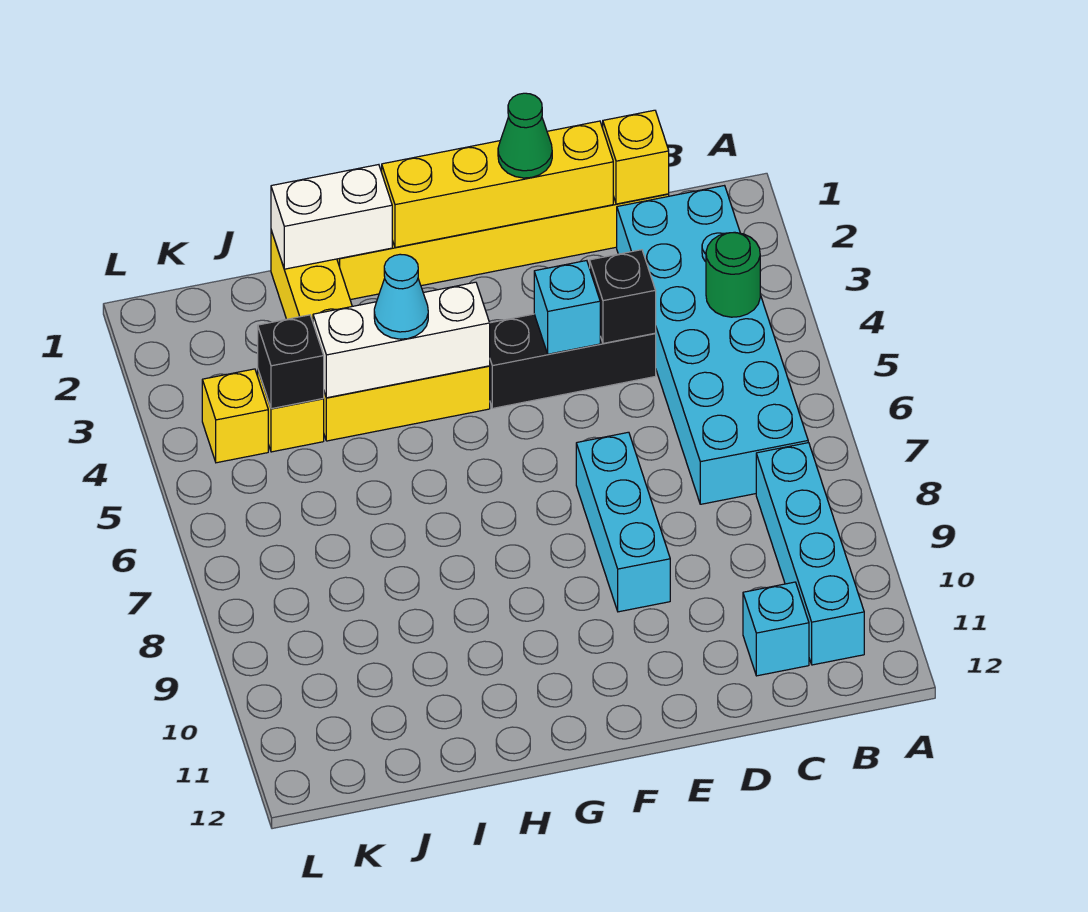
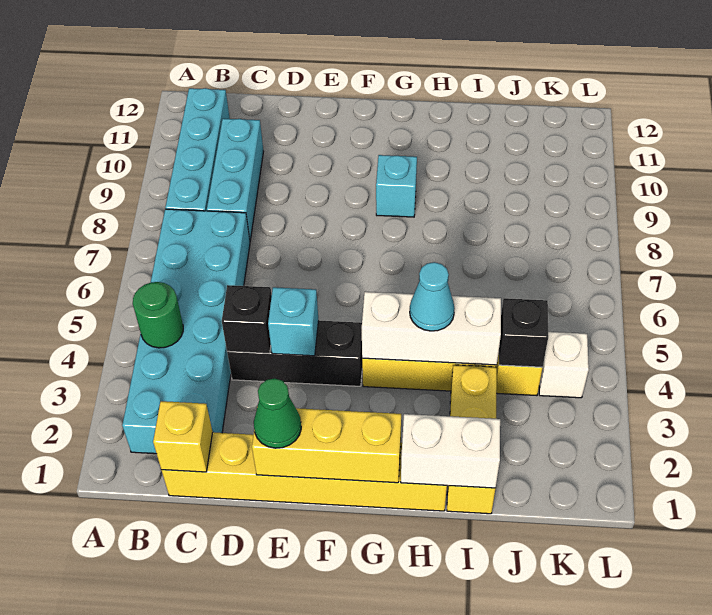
cyan 1x1 brick [743,582,809,676] -> cyan 1x1 brick moved to [376,155,417,217]
yellow 1x4 brick [382,121,613,247] -> yellow 1x3 brick [252,408,401,483]
cyan 1x3 brick [576,432,670,612] -> cyan 1x3 brick moved to [207,119,263,240]
yellow 1x1 brick [202,369,268,463] -> white 1x1 brick [539,332,589,398]

